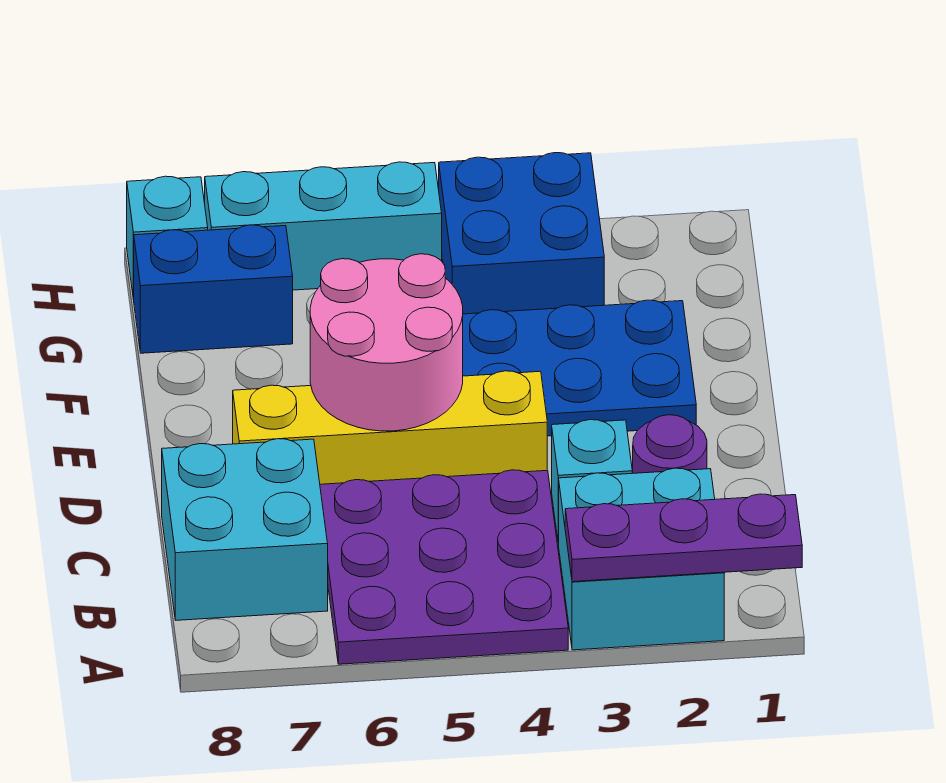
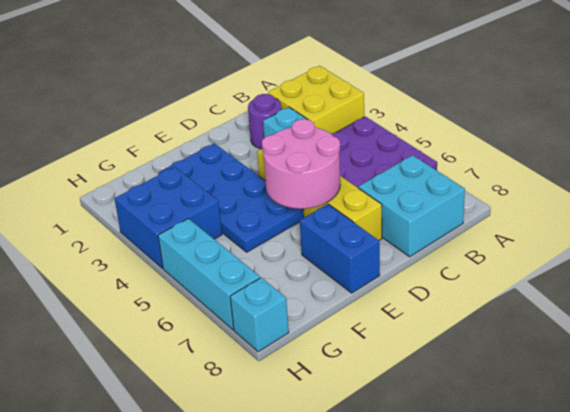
purple 1x3 plate [565,494,802,582] -> none
cyan 2x2 brick [559,468,724,650] -> yellow 2x2 brick [268,66,364,134]
blue 1x2 brick [134,225,293,353] -> blue 1x2 brick moved to [300,204,380,293]

